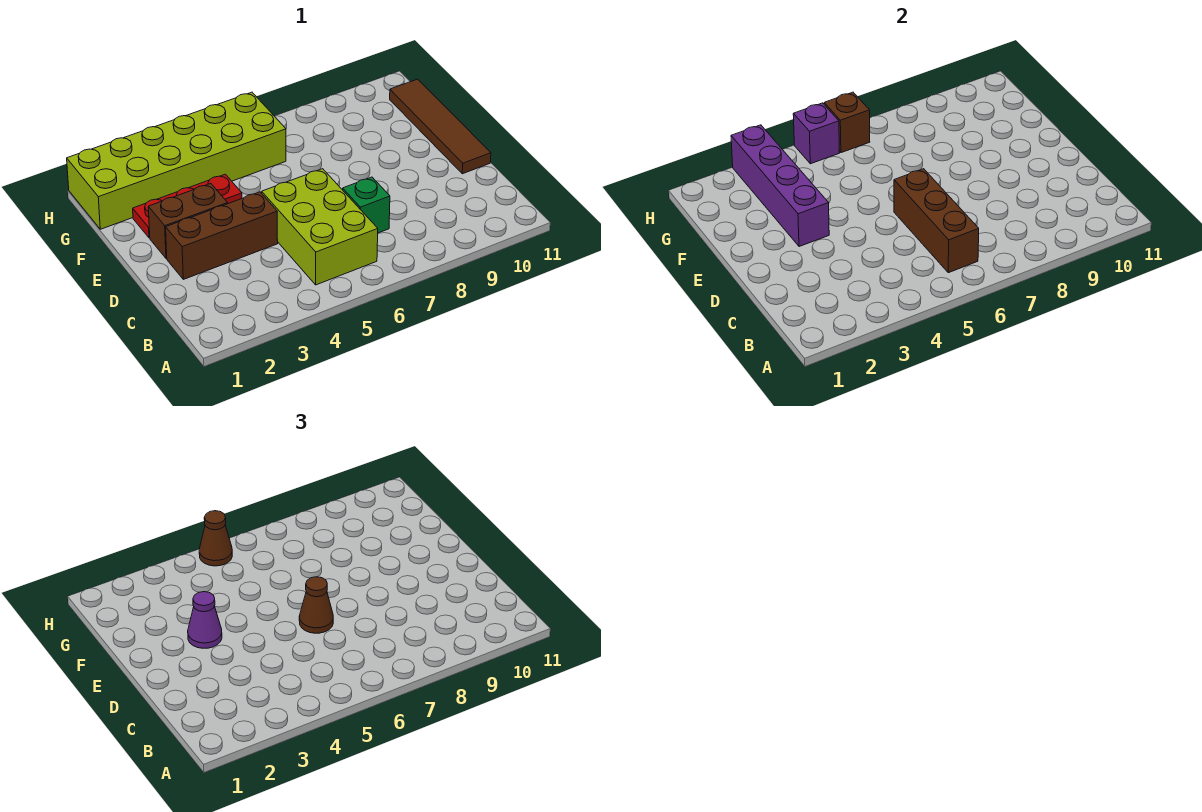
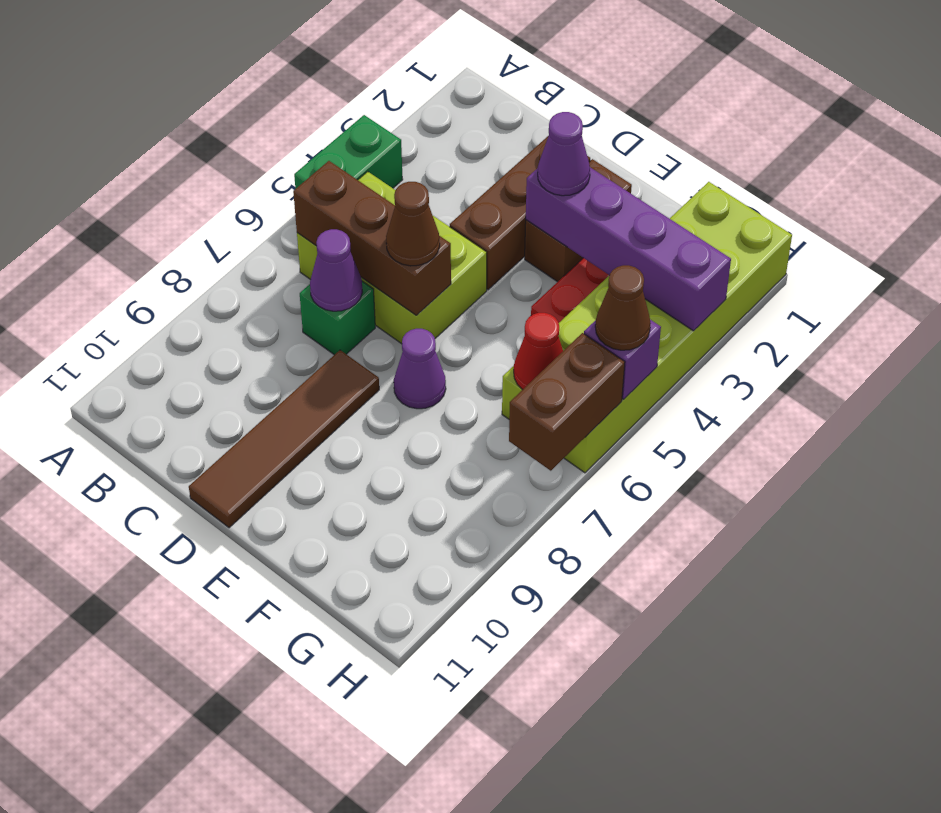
none -> green 1x2 brick [294,115,403,189]
none -> purple 1x1 cone [310,229,362,311]
brown 1x4 tile [390,79,491,174] -> brown 1x4 tile turned to [189,350,379,528]
none -> purple 1x1 cone [394,329,446,409]
none -> red 1x1 cone [514,313,563,390]
brown 1x1 brick [824,92,870,153] -> brown 1x2 brick [509,333,625,471]

